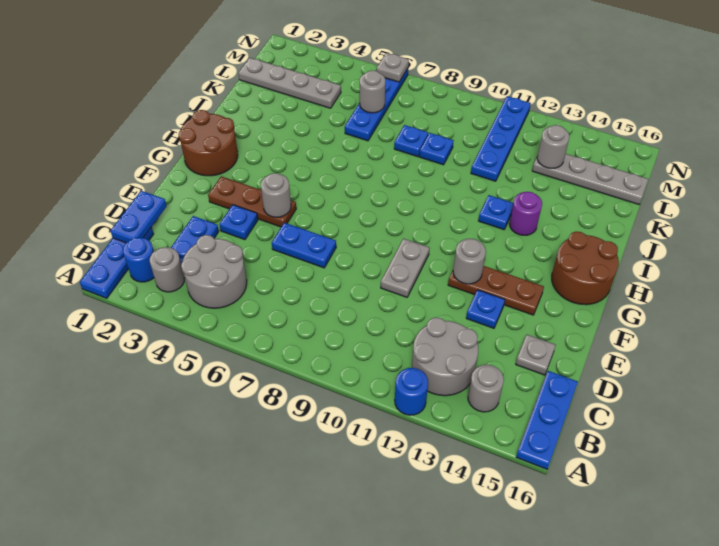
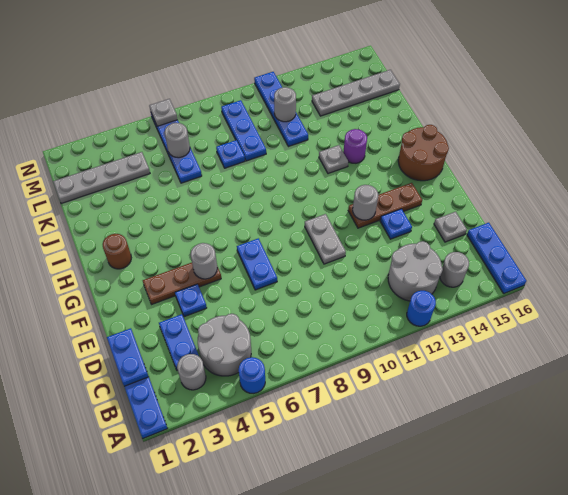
blue 1x1 round brick [123,237,154,282] -> blue 1x1 round brick moved to [239,357,265,393]
blue 1x2 plate [272,223,336,268] -> blue 1x2 plate turned to [237,238,277,290]
brown 2x2 round brick [179,110,238,176] -> brown 1x1 round brick [103,234,131,269]
blue 1x1 plate [479,195,513,230] -> grey 1x1 plate [319,145,348,174]
blue 1x1 plate [419,133,454,165] -> blue 1x3 plate [221,100,266,161]
grey 1x1 round brick [537,125,570,168] -> grey 1x1 round brick moved to [274,87,296,122]

